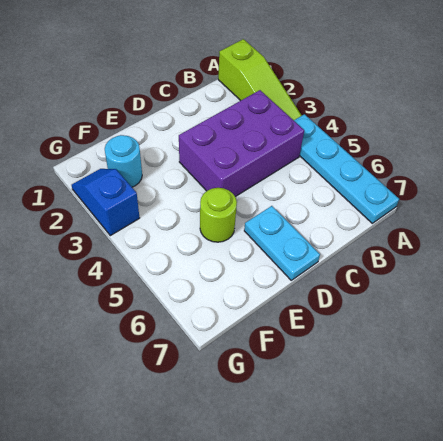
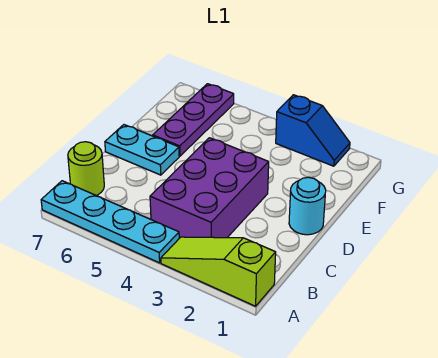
lime 1x1 round brick [200,188,237,242] -> lime 1x1 round brick moved to [68,142,104,196]
none -> purple 1x3 plate [153,84,234,156]
cyan 1x1 round brick [105,135,142,187] -> cyan 1x1 round brick moved to [289,177,326,235]

